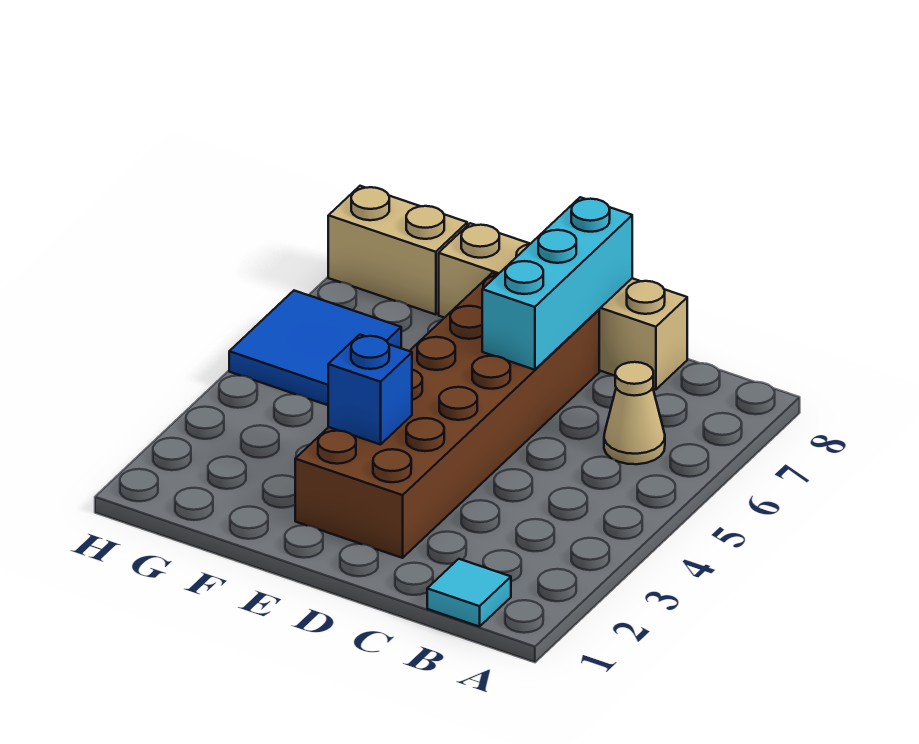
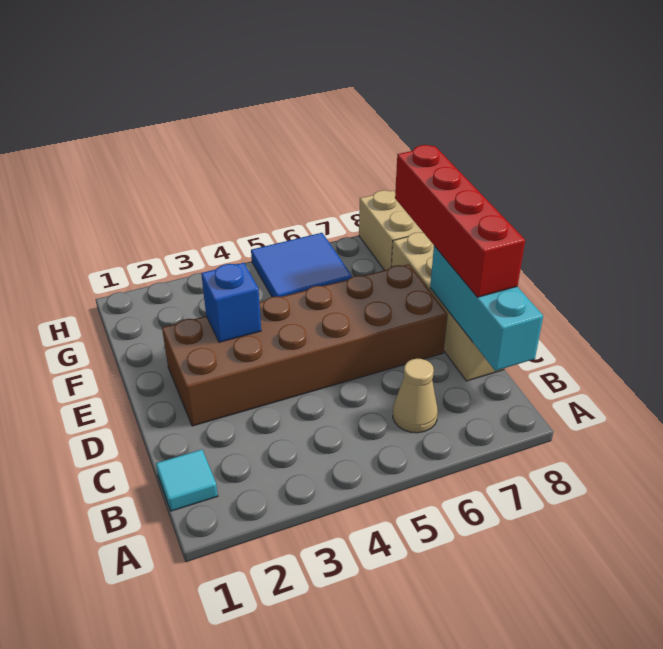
none -> red 1x4 brick [395,145,525,297]
cyan 1x3 brick [482,197,632,370] -> cyan 1x3 brick turned to [430,246,543,371]

